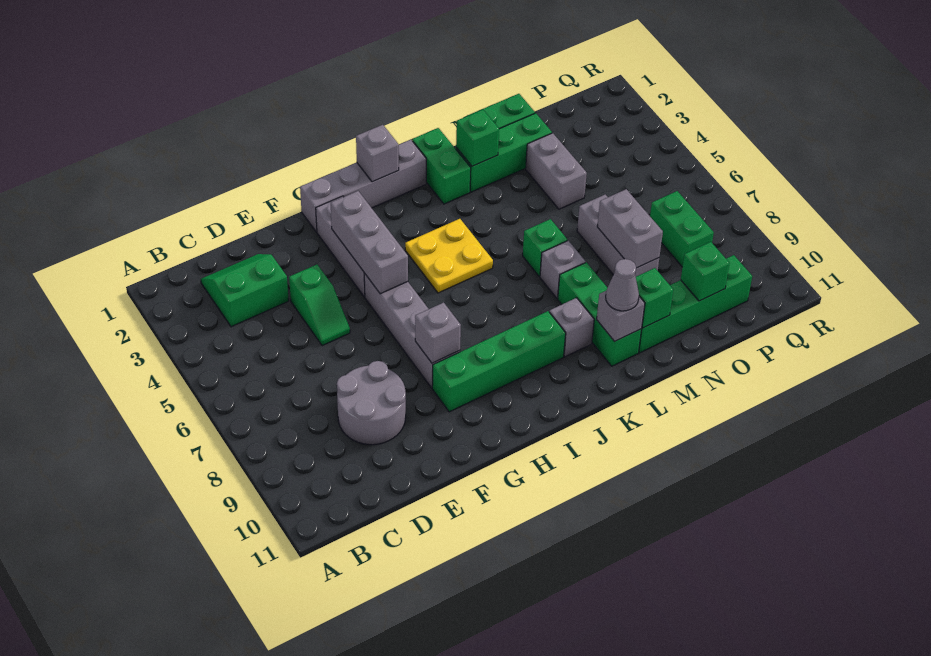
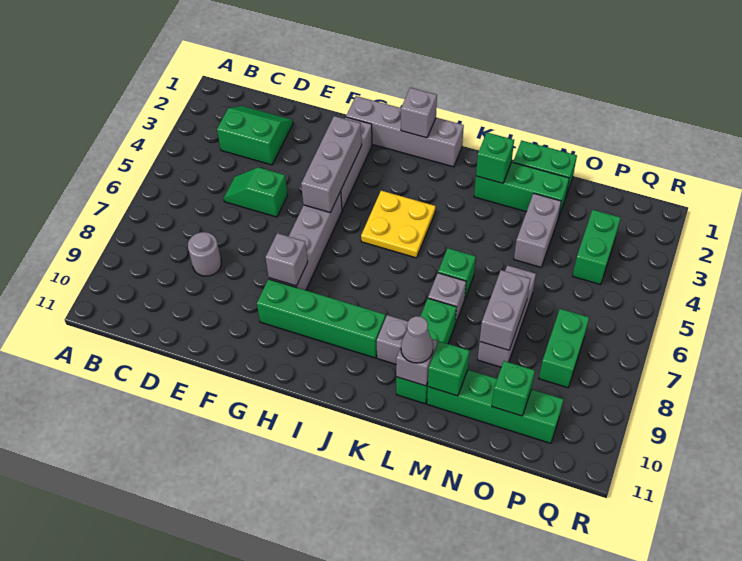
grey 2x2 round brick [337,361,406,445] -> grey 1x1 round brick [188,232,221,276]
green 1x2 slope [289,264,350,346] -> green 1x2 slope turned to [224,167,288,217]
green 1x2 brick [412,128,471,204] -> green 1x2 brick moved to [573,210,620,285]

